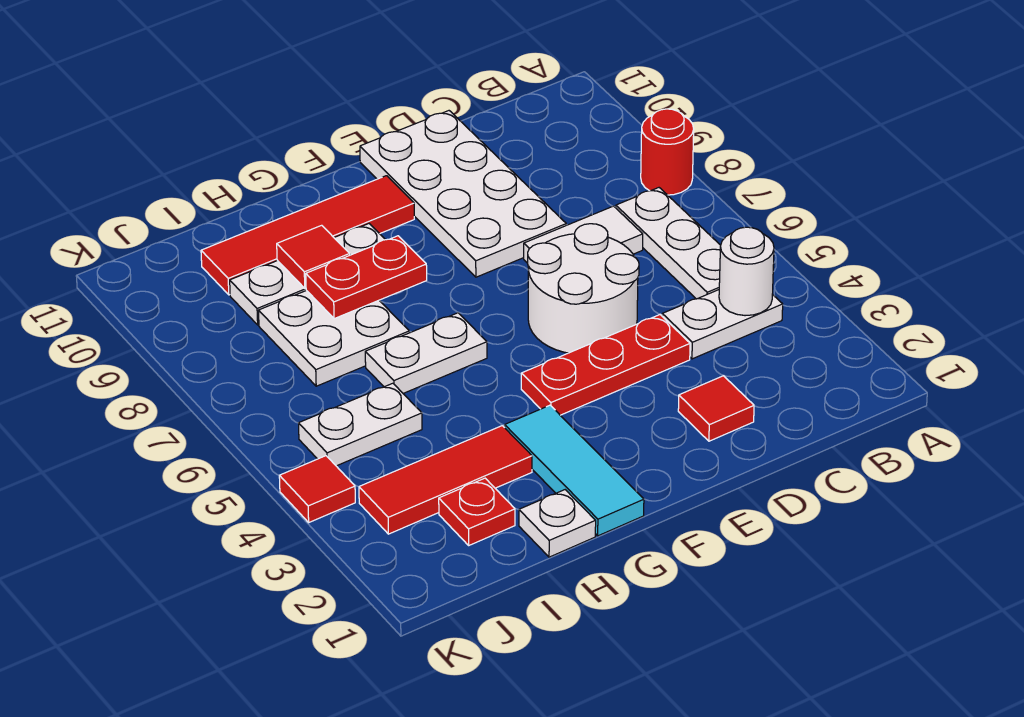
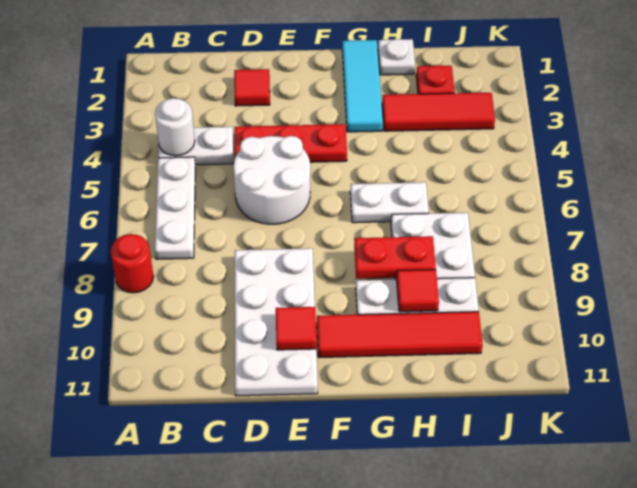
white 1x2 tile [524,206,643,263] -> none
white 1x2 plate [299,383,422,466] -> none
red 1x1 tile [279,456,355,522] -> red 1x1 tile moved to [276,307,316,350]

